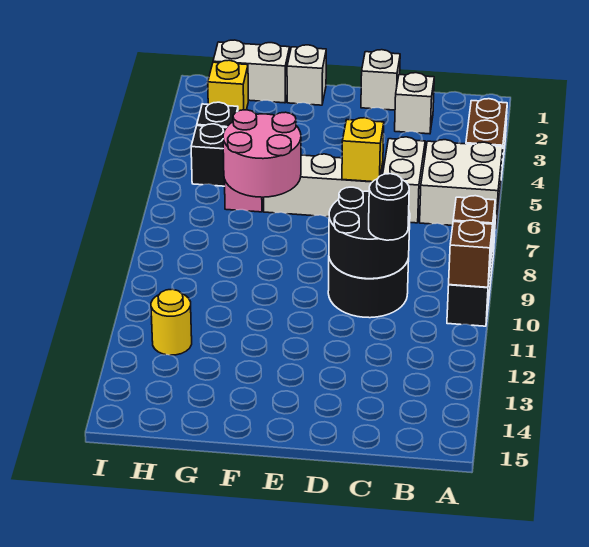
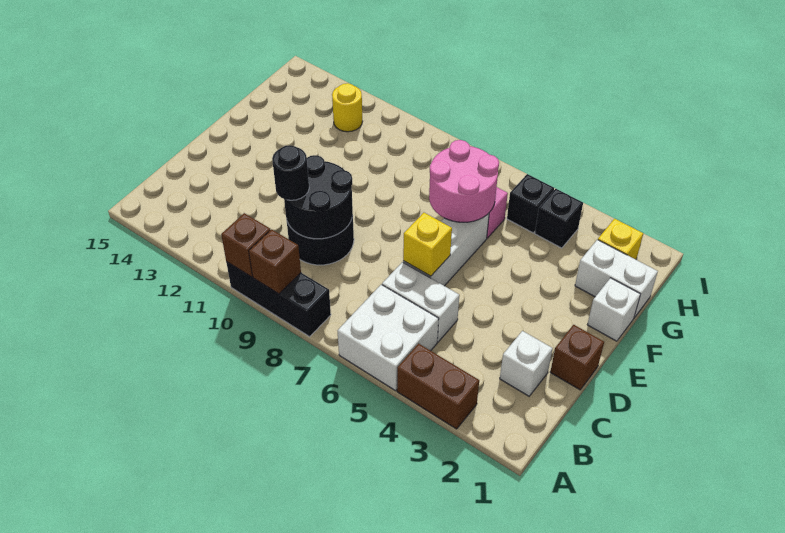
white 1x1 brick [361,50,400,110] -> brown 1x1 brick [550,325,604,390]
white 1x2 brick [213,40,290,103] -> white 1x2 brick turned to [575,240,658,318]

